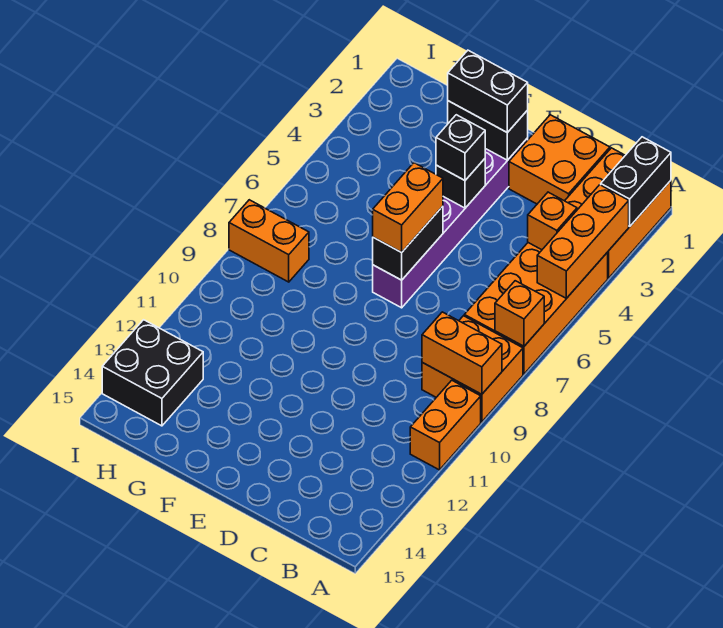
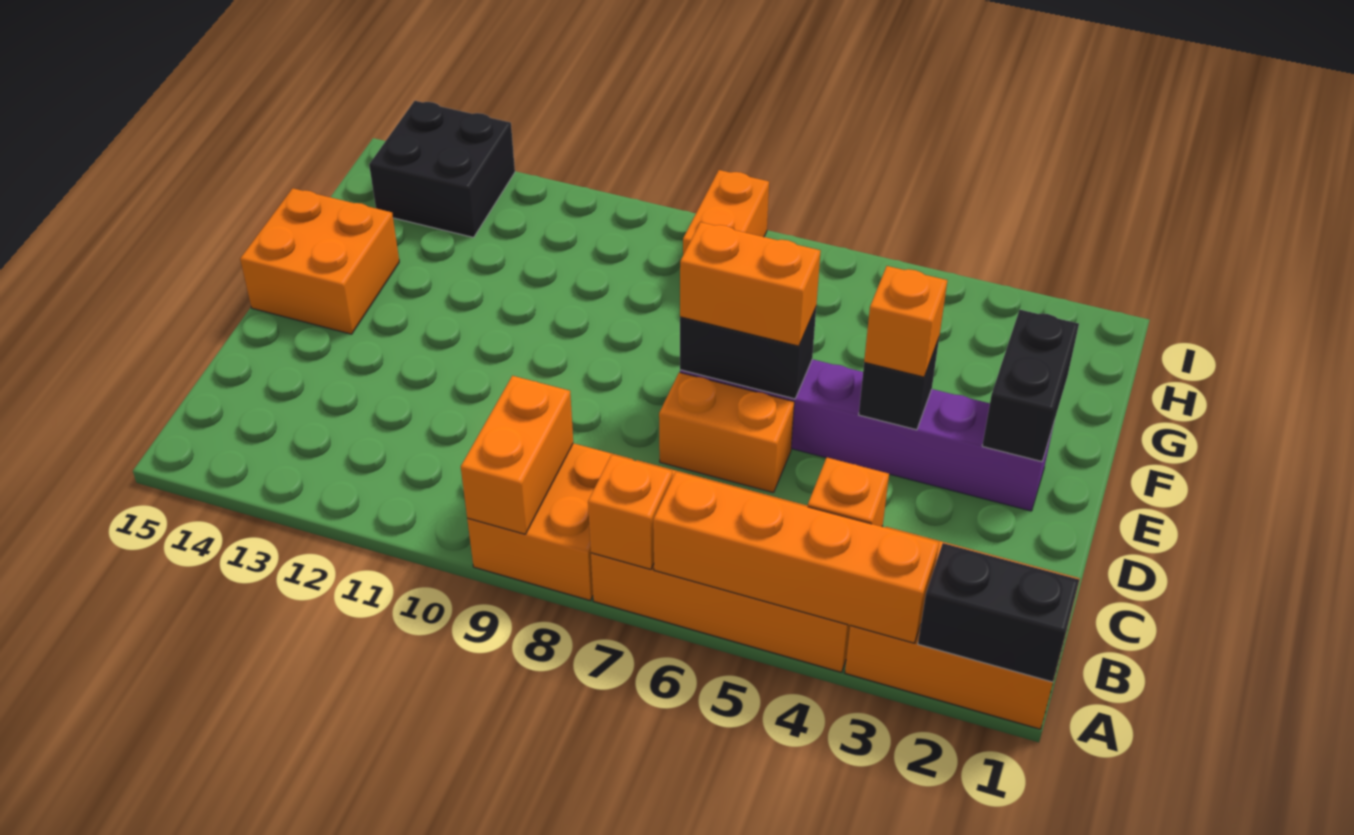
orange 1x3 brick [537,185,629,298] -> orange 1x4 brick [653,472,939,643]
orange 1x2 brick [410,380,481,470] -> orange 1x2 brick moved to [659,372,794,493]
orange 2x2 brick [509,115,610,204] -> orange 2x2 brick moved to [240,188,399,334]
black 1x2 brick [448,50,528,133] -> none
black 1x1 brick [436,115,485,180] -> orange 1x1 brick [864,266,947,377]

